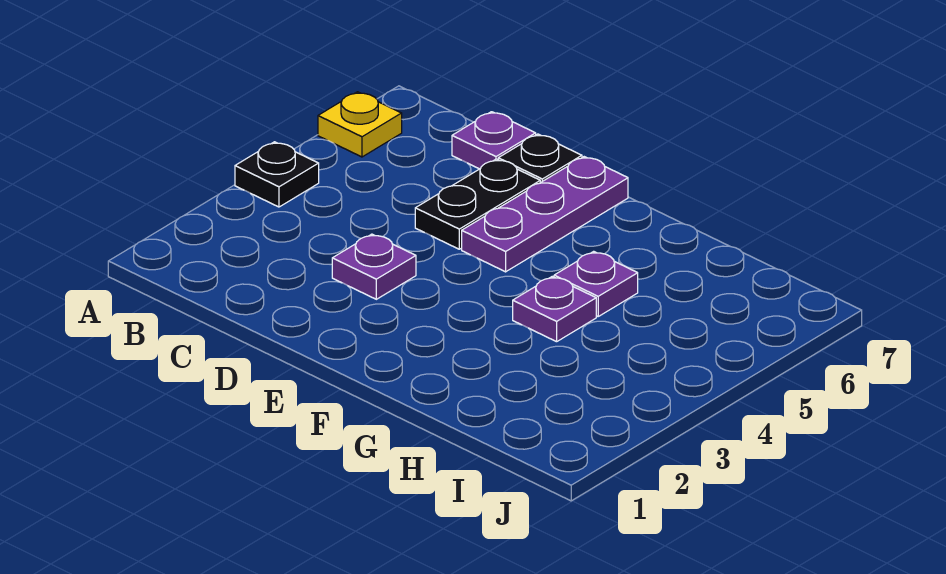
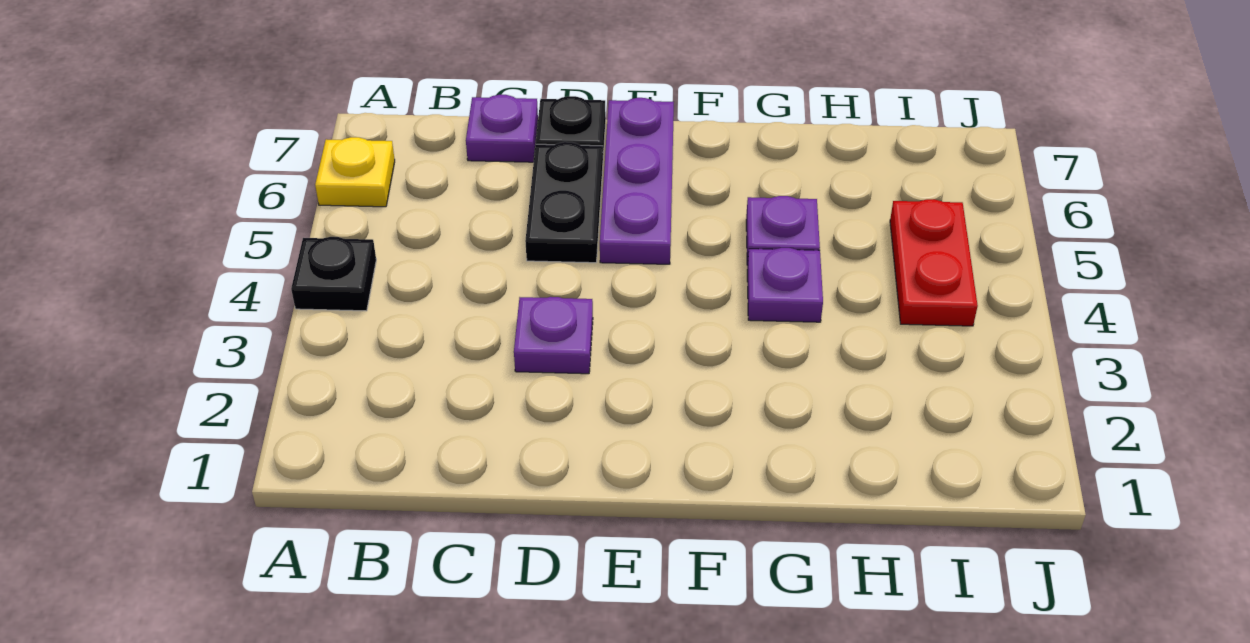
none -> red 1x2 plate [890,199,978,326]

